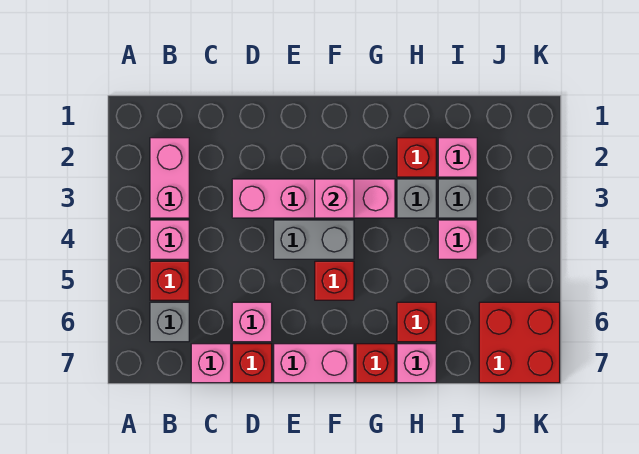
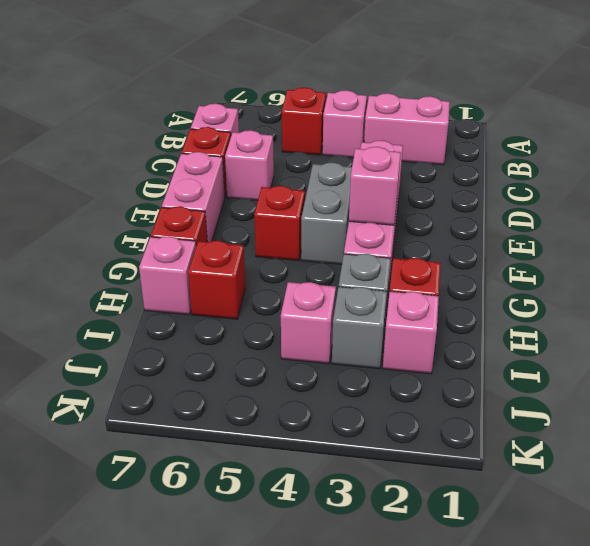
grey 1x1 brick [150,302,189,342] -> none
red 2x2 brick [479,302,560,383] -> none

